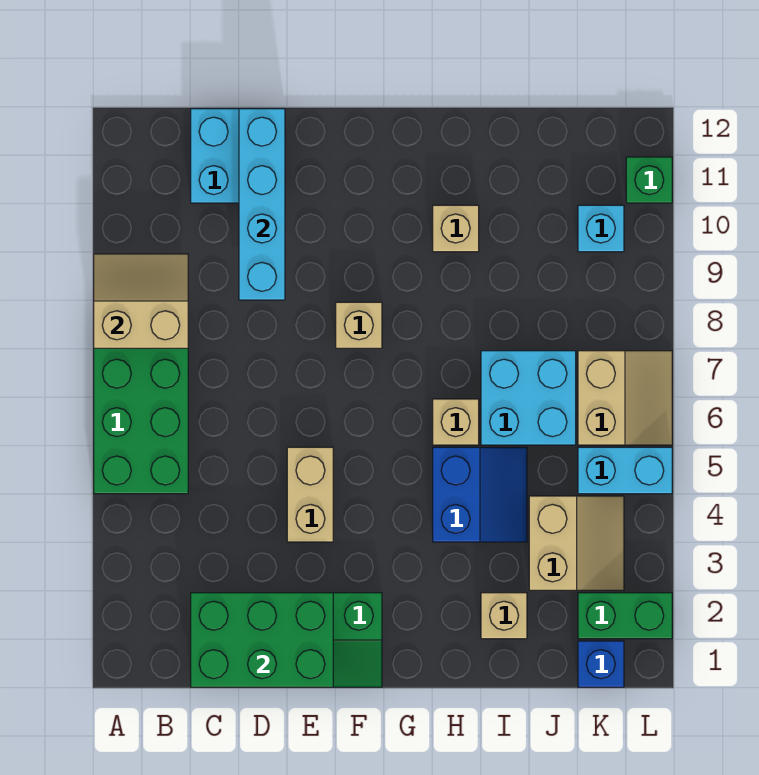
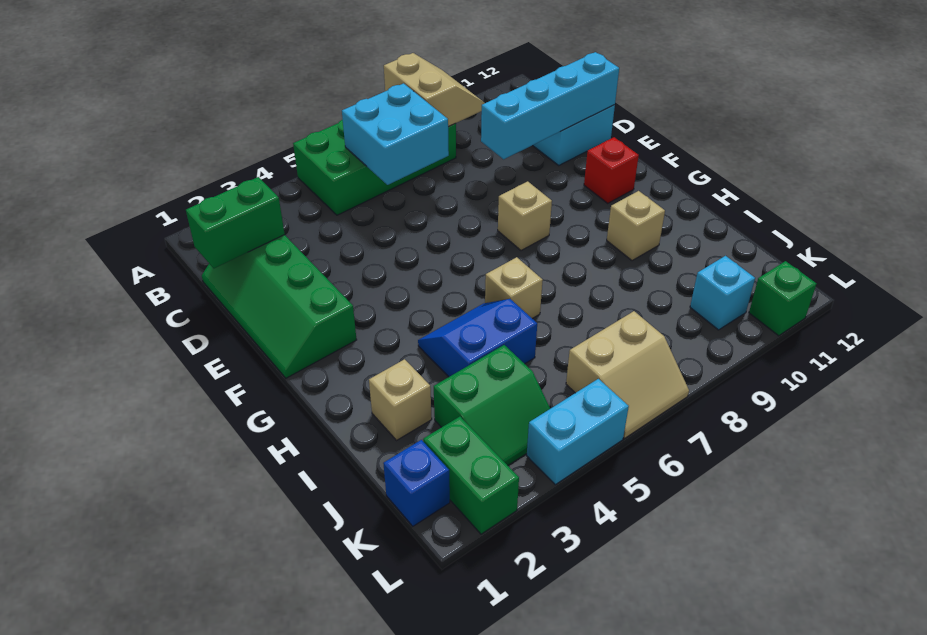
green 2x3 brick [191,593,333,687] -> green 1x2 brick [186,177,285,268]
tan 1x2 brick [287,447,333,542] -> none
none -> red 1x1 brick [584,137,639,203]
blue 2x2 slope [433,447,527,542] -> blue 2x2 slope turned to [418,299,537,377]
cyan 2x2 brick [481,351,576,445] -> cyan 2x2 brick moved to [342,83,449,185]
tan 2x2 slope [529,496,624,590] -> green 2x2 slope [434,345,550,465]
cyan 1x2 brick [578,447,672,494] -> cyan 1x2 brick turned to [527,379,629,485]

